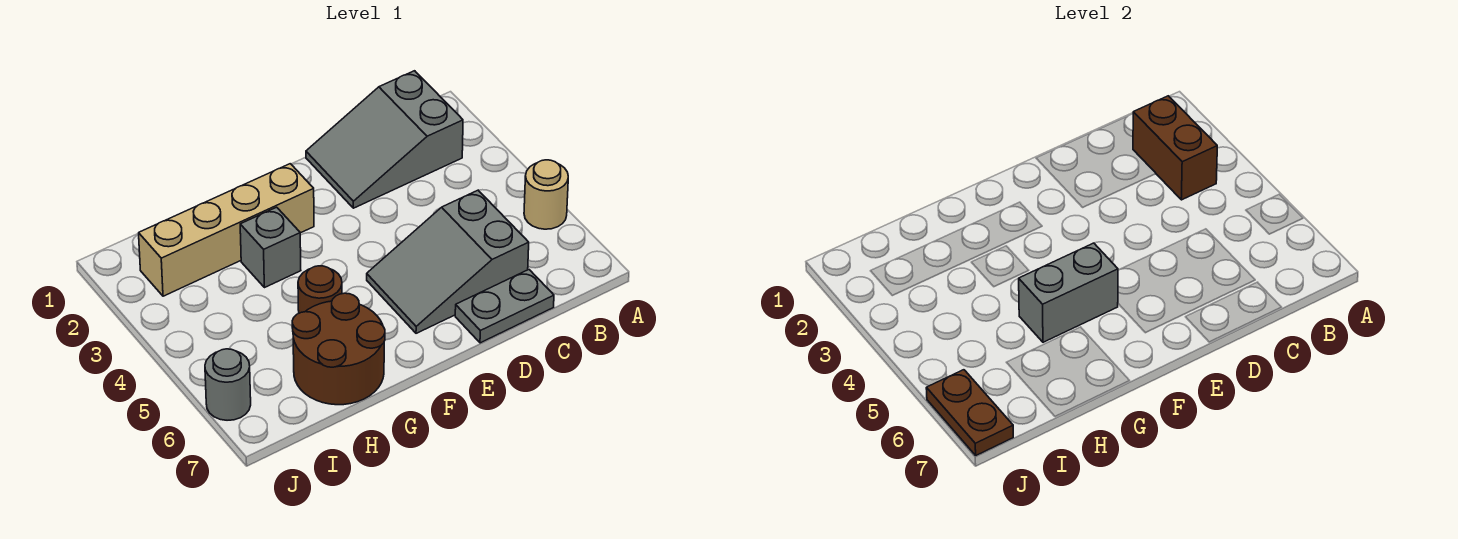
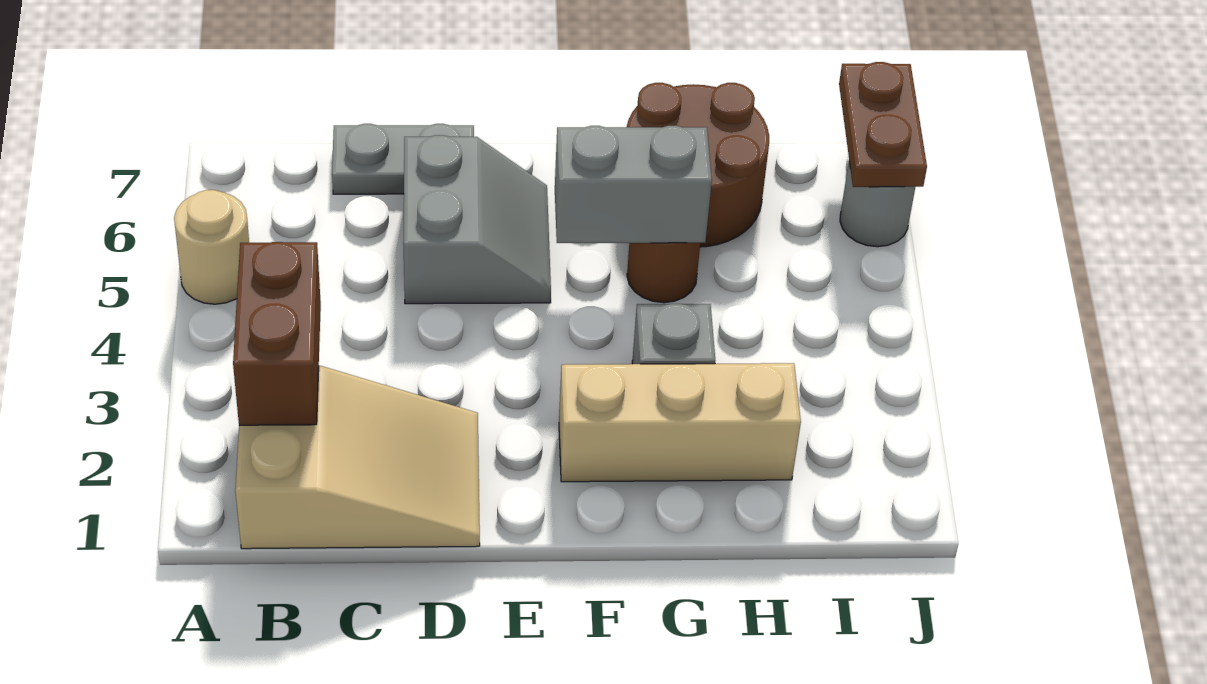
grey 2x3 slope [306,71,463,208] -> tan 2x3 slope [235,366,480,549]
grey 2x3 slope [367,190,529,333] -> grey 2x2 slope [403,135,551,304]
tan 1x4 brick [139,164,314,296] -> tan 1x3 brick [559,363,801,482]

